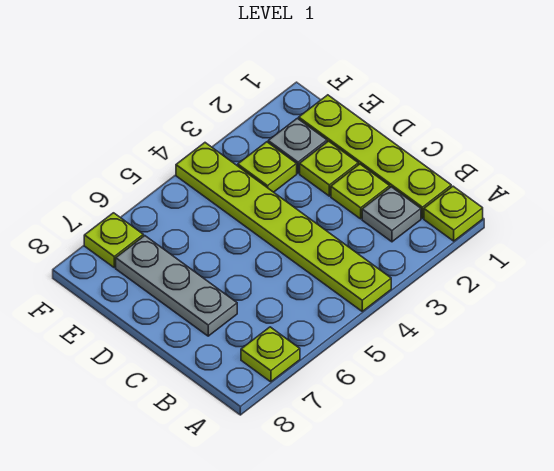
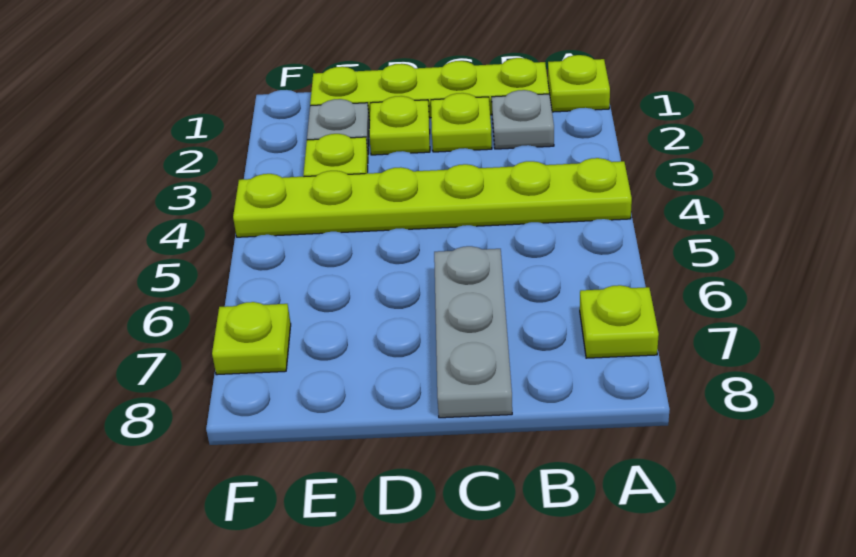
grey 1x3 plate [116,236,237,336] -> grey 1x3 plate turned to [434,246,512,418]

